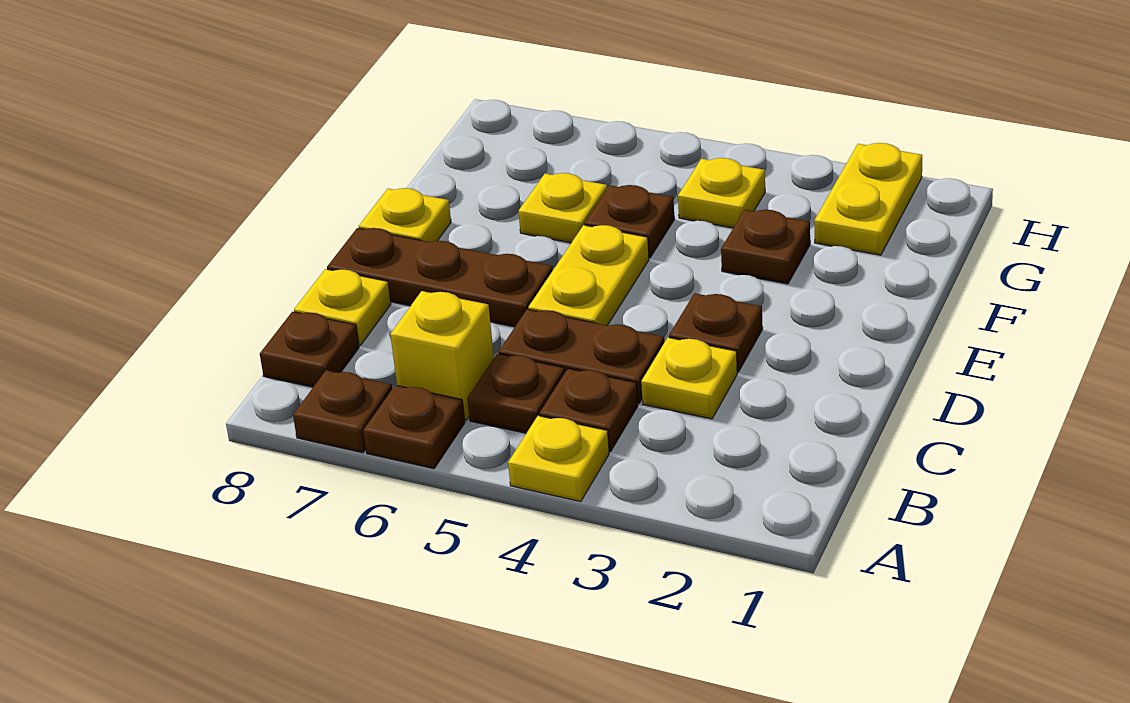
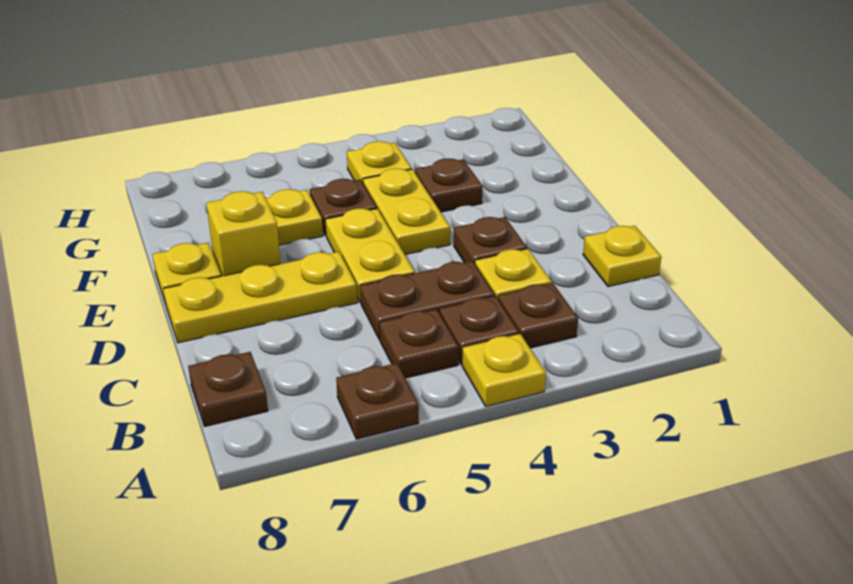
brown 1x1 plate [293,370,392,453] -> brown 1x1 plate moved to [498,283,578,348]
yellow 1x1 brick [390,291,494,420] -> yellow 1x1 brick moved to [206,191,281,276]
yellow 1x1 plate [294,269,391,345] -> yellow 1x1 plate moved to [583,226,661,287]
brown 1x3 plate [327,228,553,327] -> yellow 1x3 plate [163,252,357,343]
yellow 1x2 plate [814,143,922,255] -> yellow 1x2 plate moved to [363,168,450,254]

